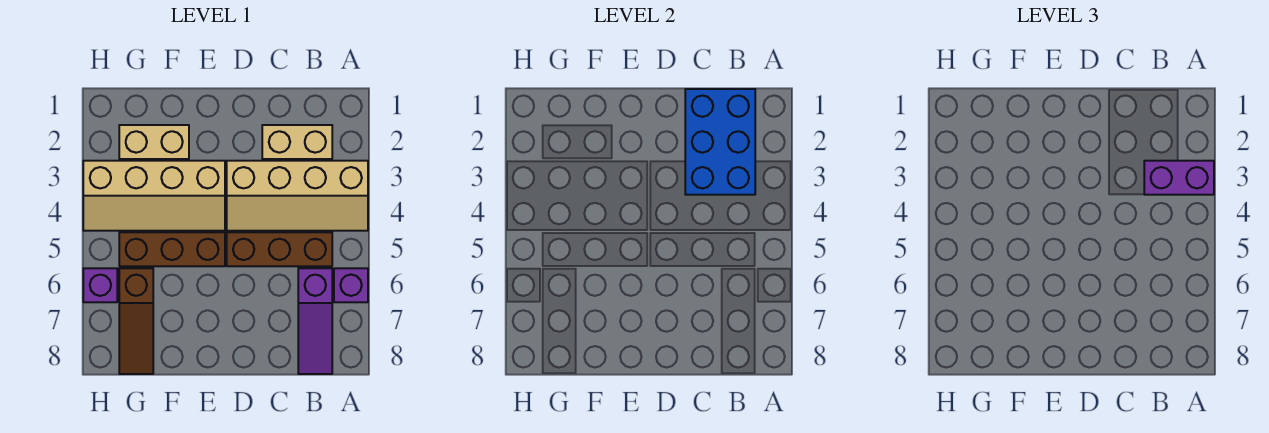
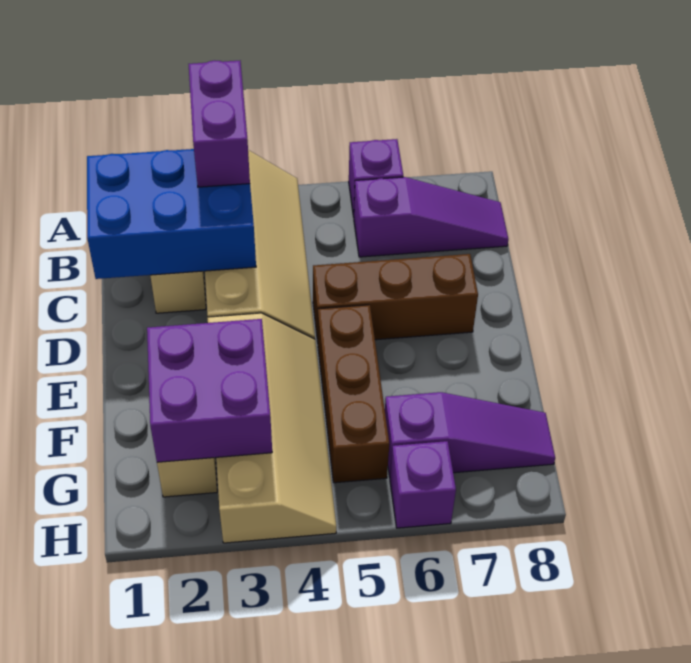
brown 1x3 brick [227,232,332,266] -> brown 1x3 brick turned to [313,254,478,342]
none -> purple 2x2 brick [147,319,272,462]
brown 1x3 slope [119,268,153,374] -> purple 1x3 slope [385,392,555,477]

